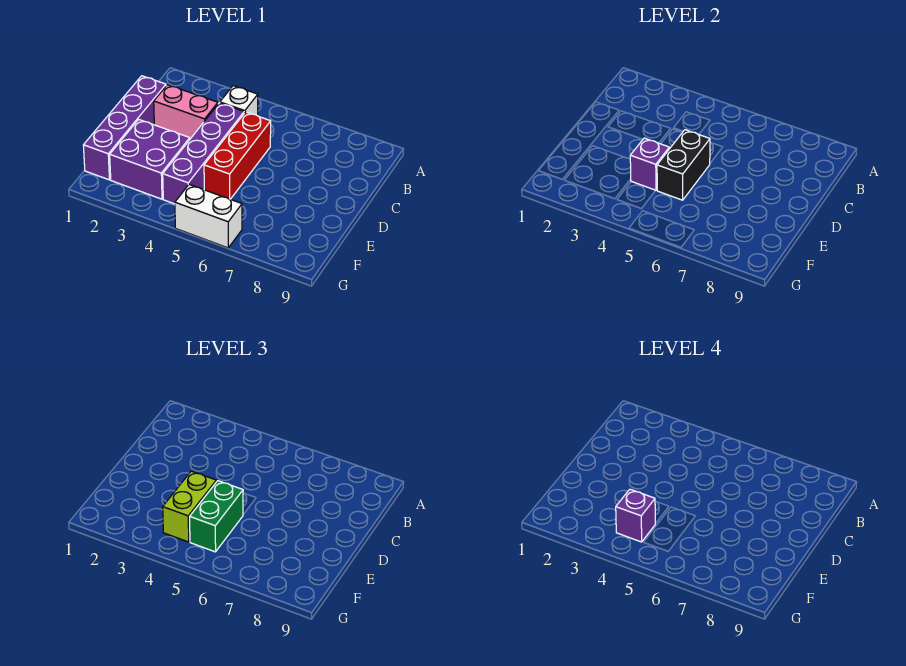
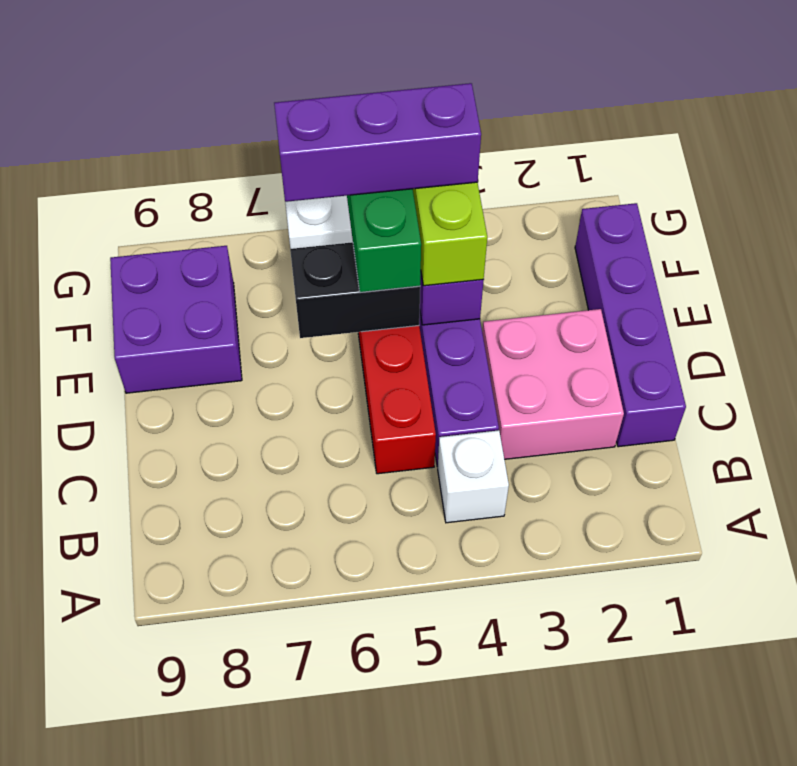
pink 1x2 brick [154,85,218,139] -> pink 2x2 brick [482,309,624,459]
black 1x2 brick [657,130,710,200] -> black 1x2 brick turned to [290,242,420,338]
purple 2x2 brick [110,119,190,199] -> purple 2x2 brick moved to [110,246,242,393]
purple 1x1 brick [616,489,655,542] -> purple 1x3 brick [274,83,481,202]

